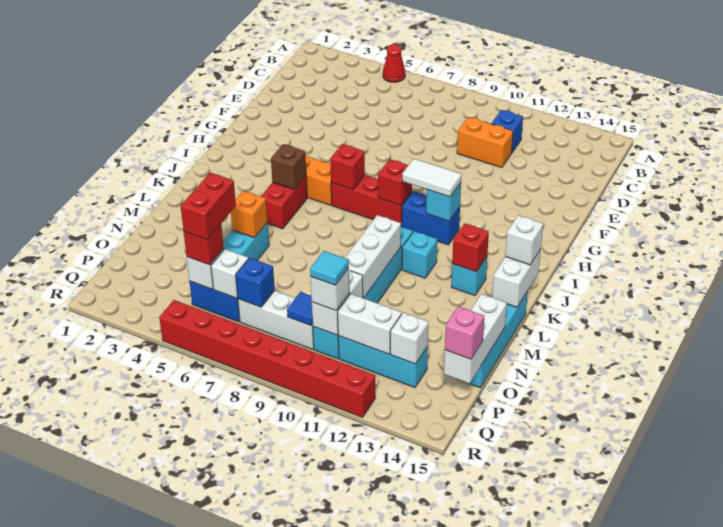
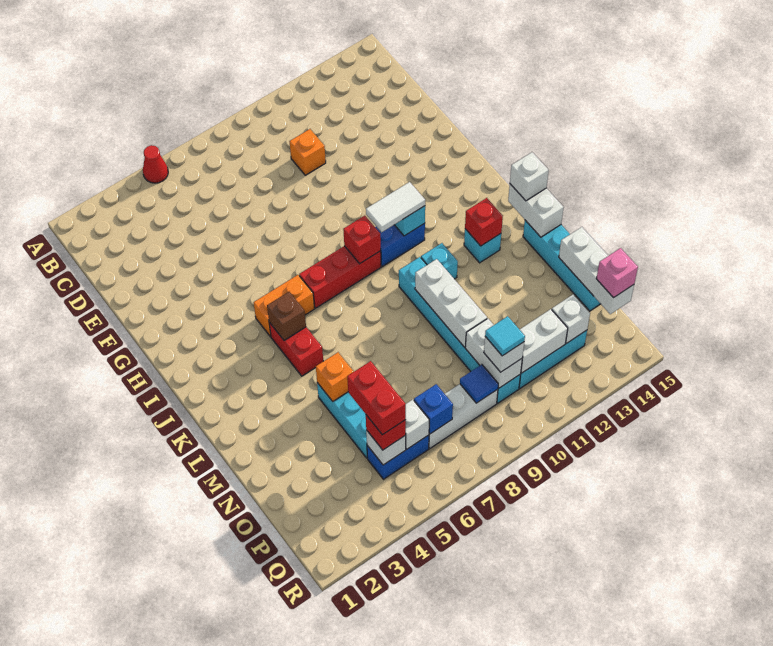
blue 1x1 brick [491,110,523,152] -> none
orange 1x2 brick [457,117,513,168] -> orange 1x1 brick [290,129,326,175]
red 1x1 brick [330,144,365,189] -> none
red 1x8 brick [159,300,375,417] -> none

